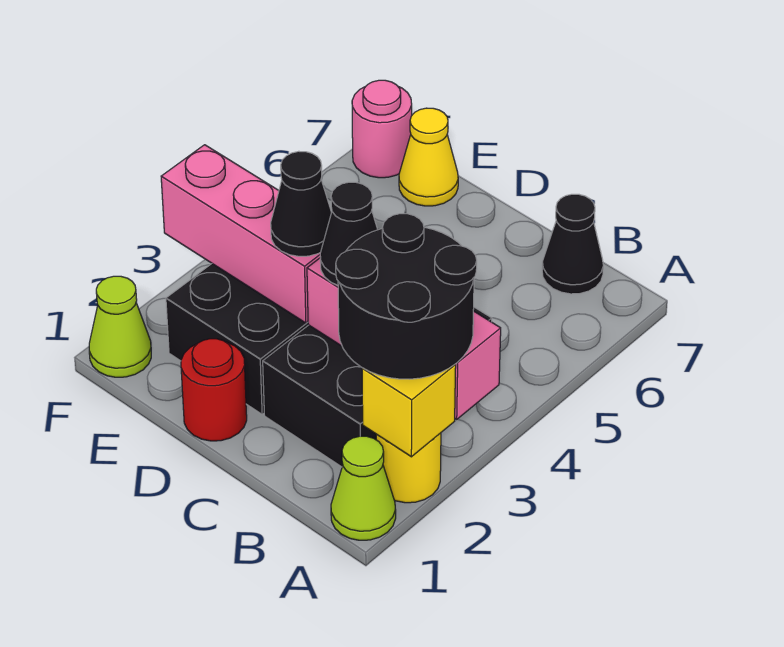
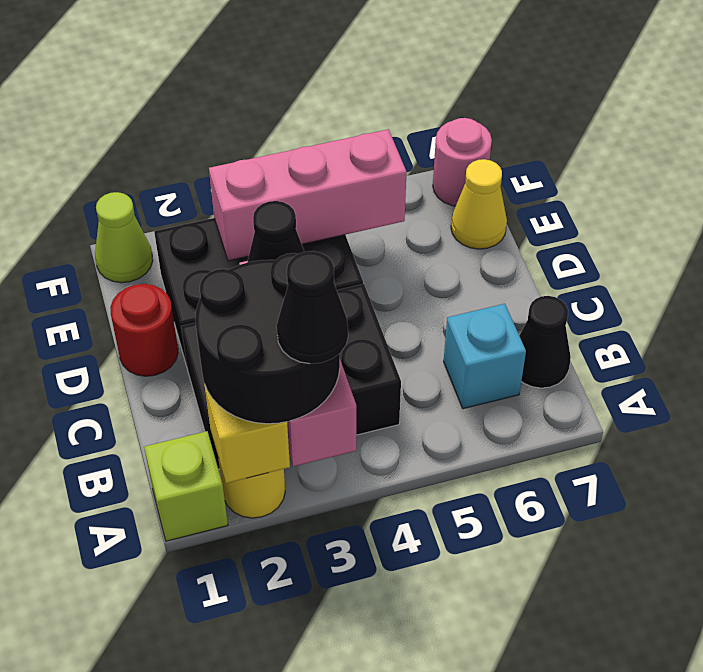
lime 1x1 cone [331,436,396,540] -> lime 1x1 brick [144,431,228,541]
none -> cyan 1x1 brick [444,304,526,409]
pink 1x3 brick [161,145,320,323] -> pink 1x3 brick turned to [209,130,407,261]
black 1x1 cone [271,151,332,256] -> black 1x1 cone moved to [277,251,348,364]

